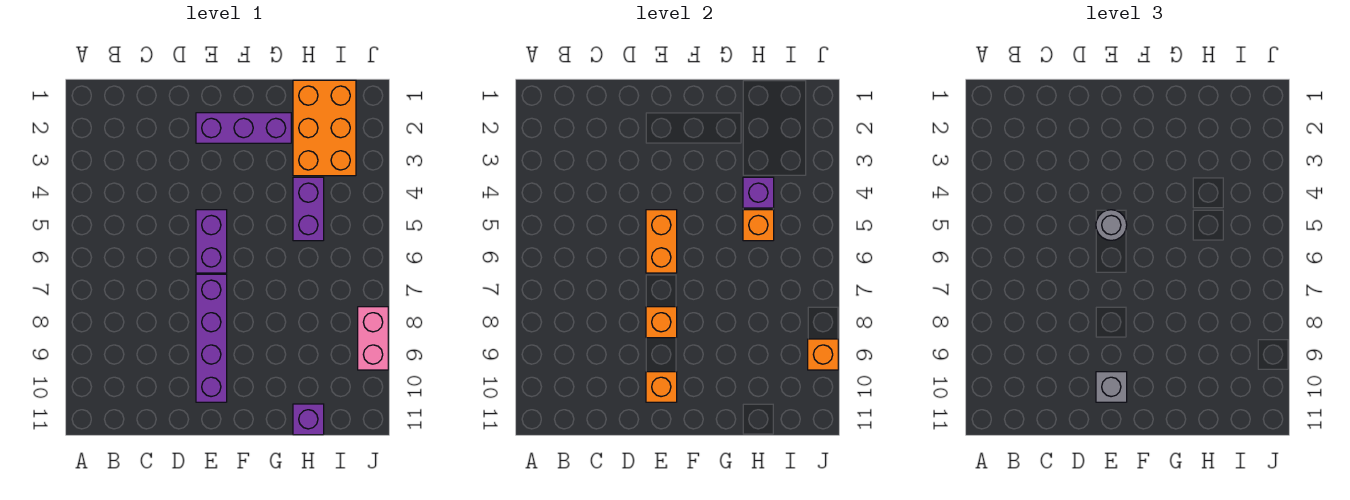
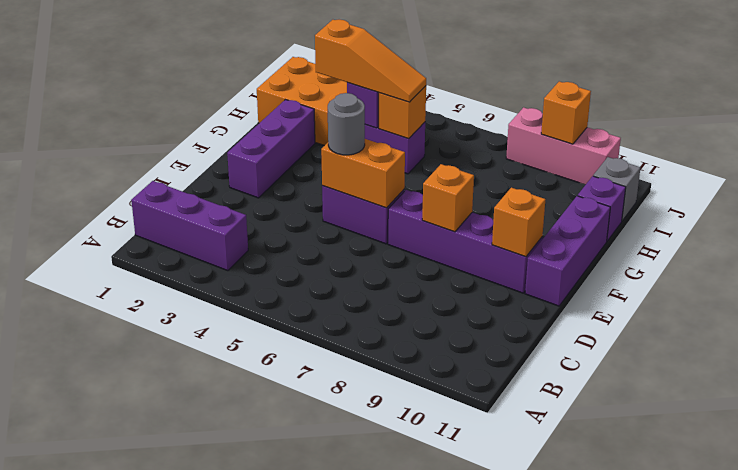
none -> purple 1x3 brick [131,181,248,271]
grey 1x1 brick [1096,372,1127,402] -> grey 1x1 brick moved to [593,157,640,221]
none -> purple 1x3 brick [525,196,610,306]
none -> orange 1x3 slope [315,20,426,102]
pink 1x2 brick [358,307,388,370] -> pink 1x3 brick [506,107,621,184]

